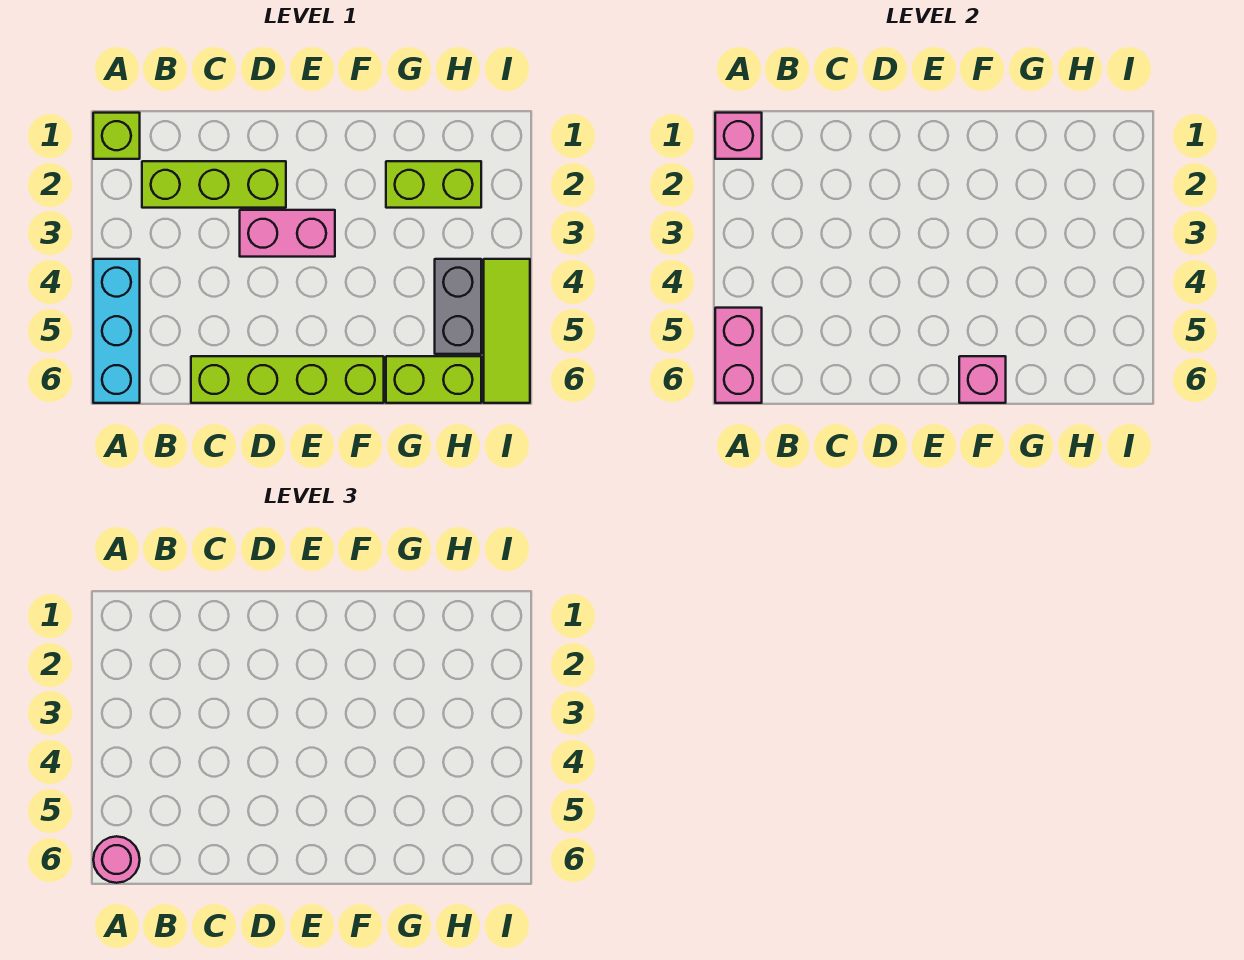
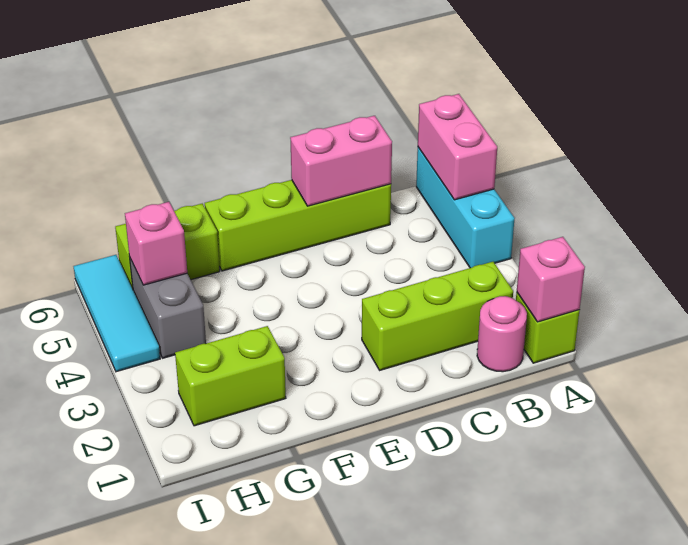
pink 1x1 round brick [93,836,140,883] -> pink 1x1 round brick moved to [477,296,527,372]
pink 1x2 brick [240,210,335,257] -> pink 1x2 brick moved to [290,116,392,206]
pink 1x1 brick [959,356,1006,403] -> pink 1x1 brick moved to [125,202,187,285]
lime 1x3 tile [484,259,530,403] -> cyan 1x3 tile [73,255,160,372]

